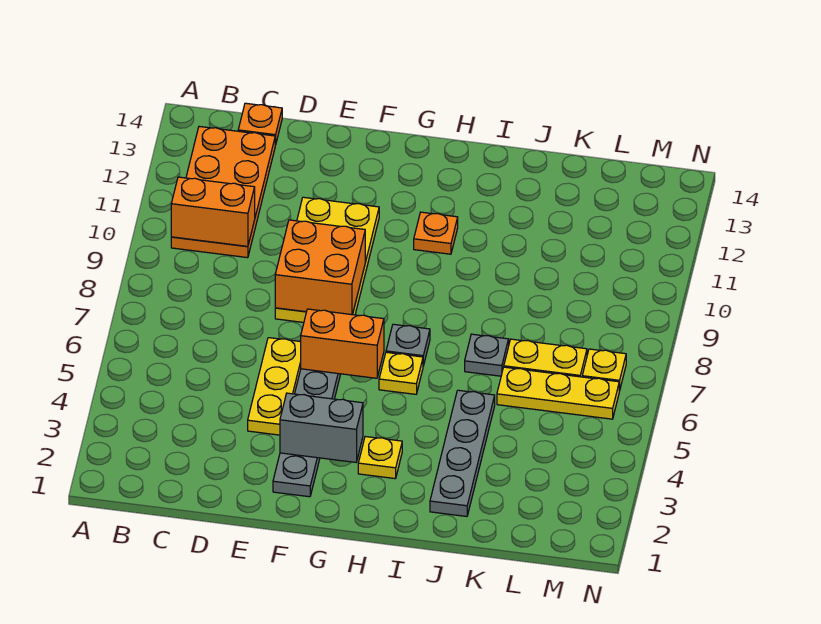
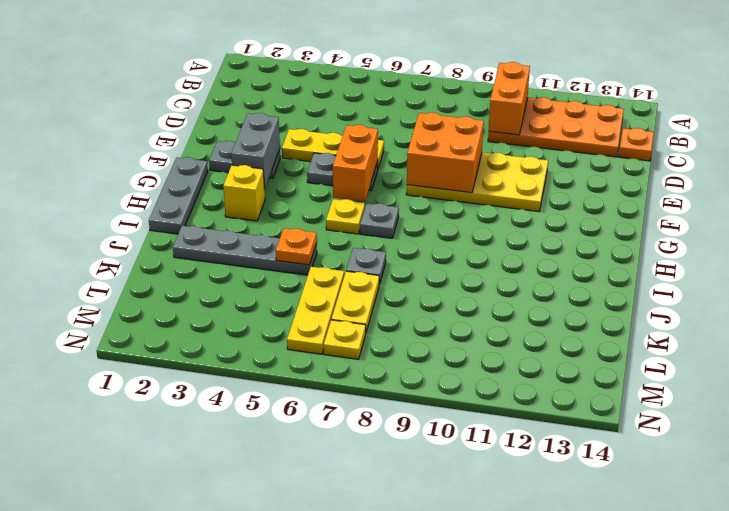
none -> grey 1x3 plate [149,157,208,234]
yellow 1x1 plate [358,437,402,479] -> yellow 1x1 brick [223,165,265,221]
orange 1x1 plate [414,212,458,254] -> orange 1x1 plate moved to [276,228,317,265]

